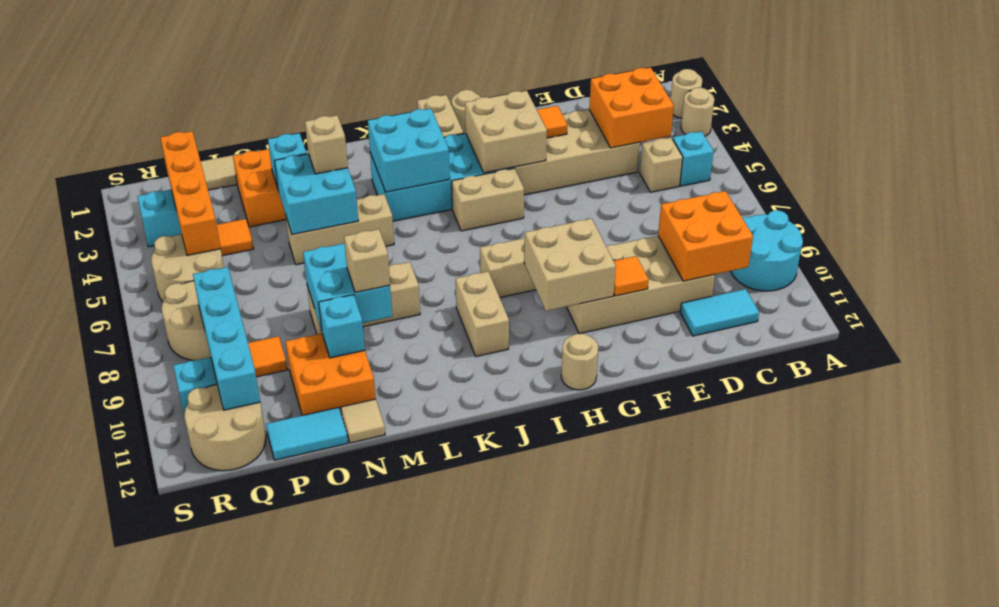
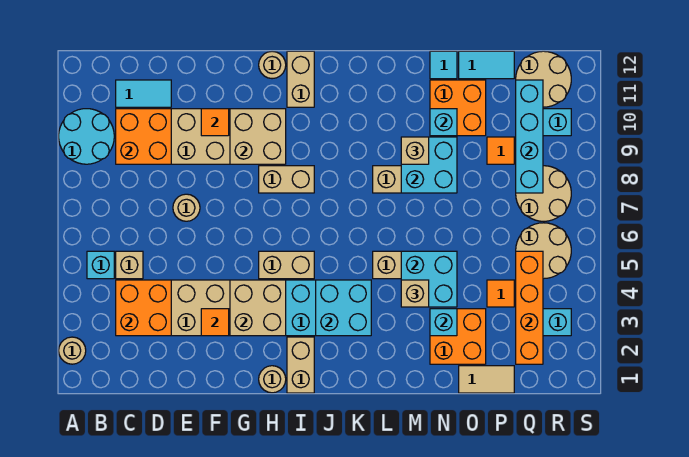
tan 1x1 round brick [681,88,714,136] -> tan 1x1 round brick moved to [173,194,200,221]
tan 1x2 brick [456,271,509,356] -> tan 1x2 brick moved to [287,51,314,107]
tan 1x1 tile [341,399,385,443] -> cyan 1x1 tile [430,51,457,79]

